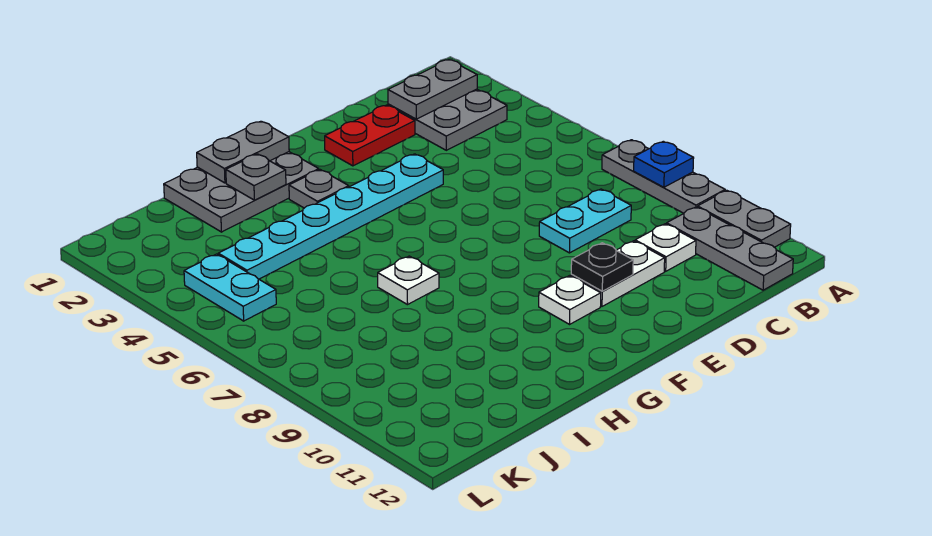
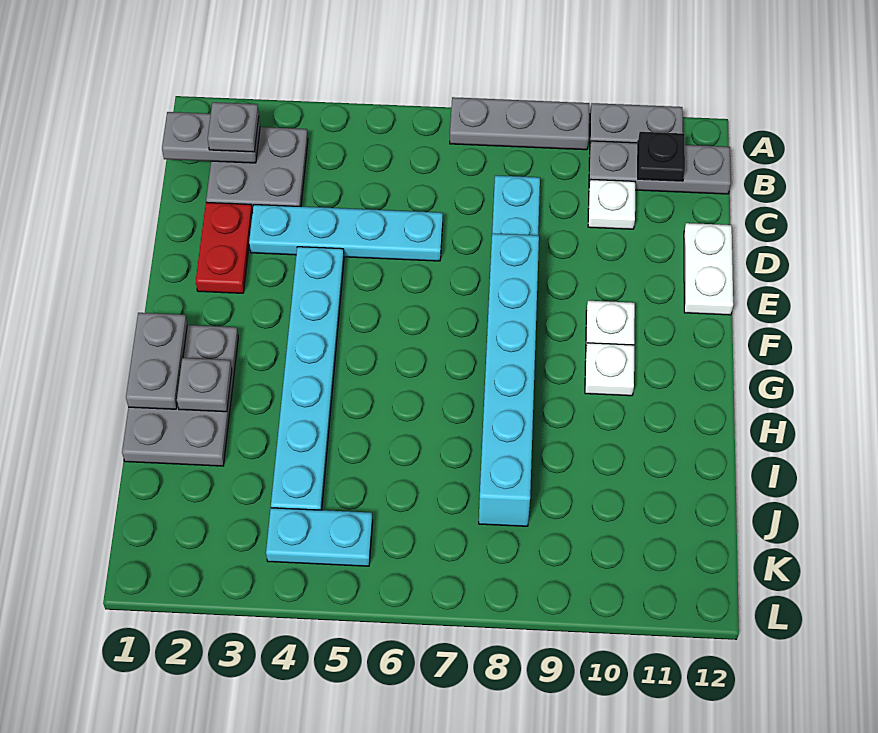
blue 1x1 plate [634,141,694,187] -> none
grey 1x2 plate [388,60,477,119] -> grey 1x2 plate turned to [162,112,260,163]
none -> cyan 1x4 plate [249,205,443,261]
white 1x2 plate [571,241,665,306] -> white 1x2 plate moved to [684,223,733,315]
none -> cyan 1x6 brick [479,233,539,526]
black 1x1 plate [571,243,633,291] -> black 1x1 plate moved to [638,132,685,181]
grey 1x1 plate [289,170,349,208] -> grey 1x1 plate moved to [208,102,259,152]
white 1x1 plate [378,256,439,305] -> white 1x1 plate moved to [585,343,634,396]

